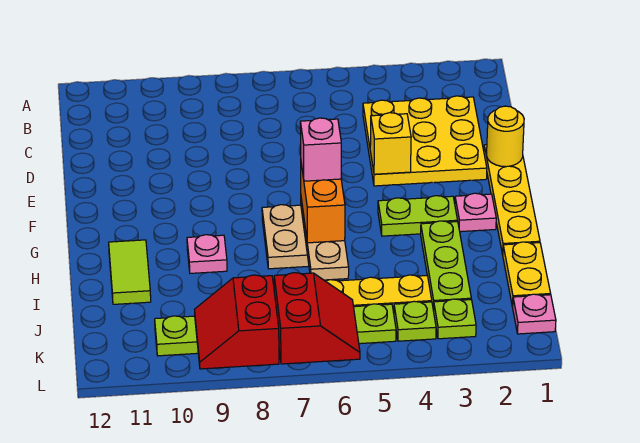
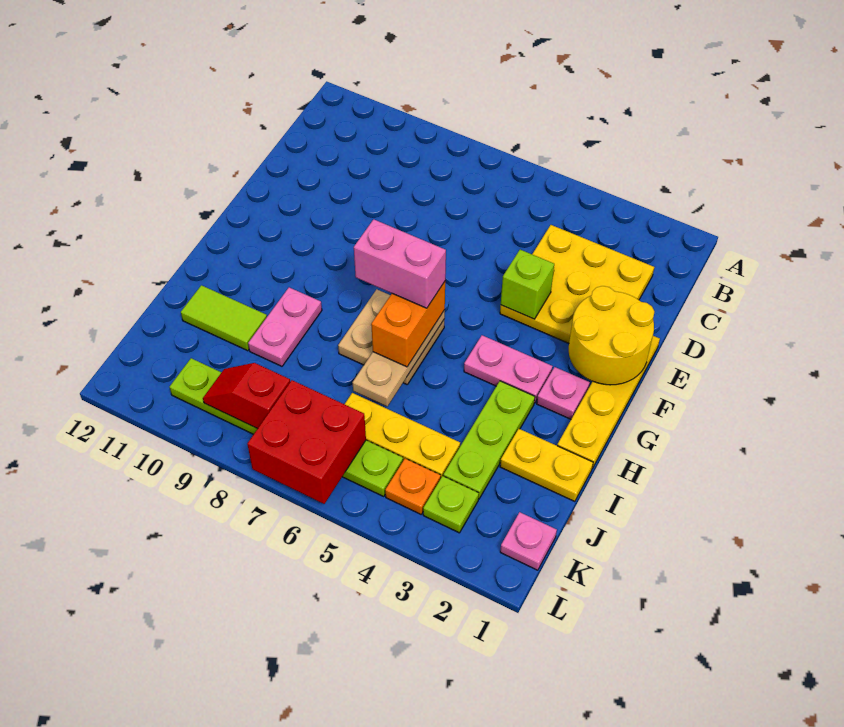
yellow 1x1 round brick [487,106,524,167] -> yellow 2x2 round brick [569,286,654,385]
yellow 1x1 brick [370,113,411,174] -> lime 1x1 brick [501,250,554,319]
lime 1x2 plate [378,196,458,236] -> pink 1x2 plate [464,335,553,403]
pink 1x1 brick [300,118,341,181] -> pink 1x2 brick [354,219,446,308]
pink 1x1 plate [187,235,227,273] -> pink 1x2 plate [248,287,322,366]
lime 1x2 tile [109,240,151,304] -> lime 1x2 tile turned to [181,285,267,351]
yellow 1x2 plate [503,242,551,307] -> yellow 1x2 plate turned to [500,429,593,502]
lime 1x1 plate [394,301,436,341] -> orange 1x1 plate [385,459,441,514]
red 2x2 slope [274,273,360,364] -> red 2x2 brick [247,380,366,504]
red 2x2 slope [195,275,279,369] -> red 1x2 slope [203,363,290,429]

